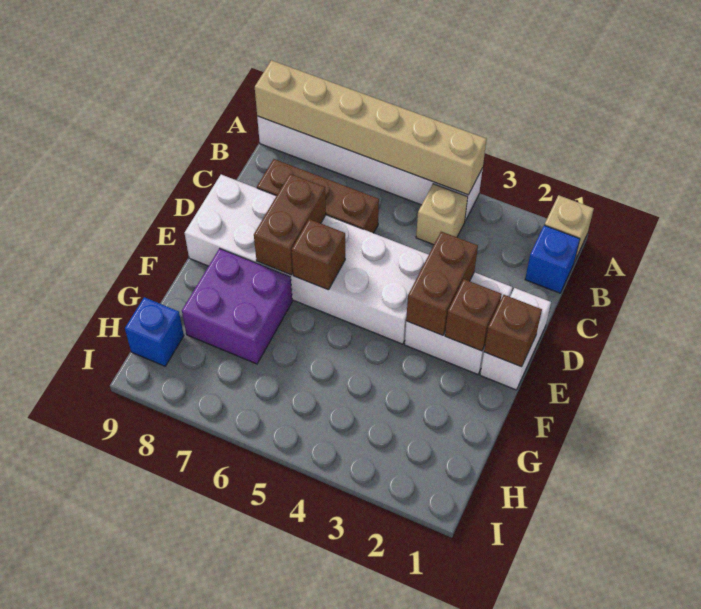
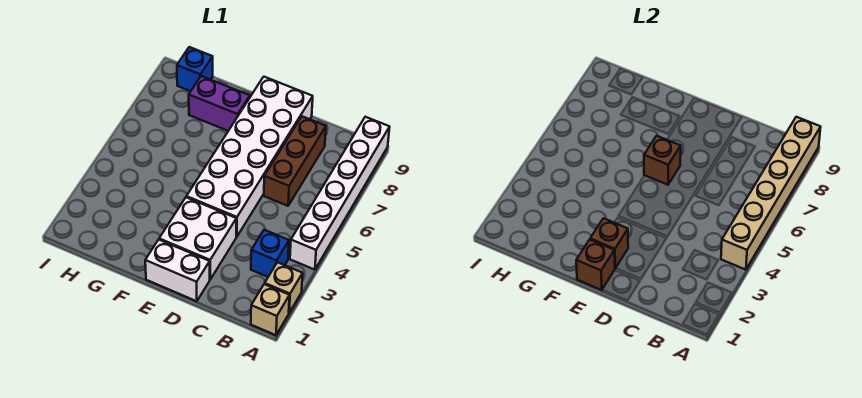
blue 1x1 brick [525,225,580,293] -> blue 1x1 brick moved to [251,230,289,277]
tan 1x1 brick [416,184,468,245] -> tan 1x1 brick moved to [265,262,303,313]
brown 1x2 brick [406,232,478,335] -> none
brown 1x2 brick [254,174,326,275] -> none
purple 2x2 brick [182,249,292,364] -> purple 1x2 brick [189,76,250,131]

